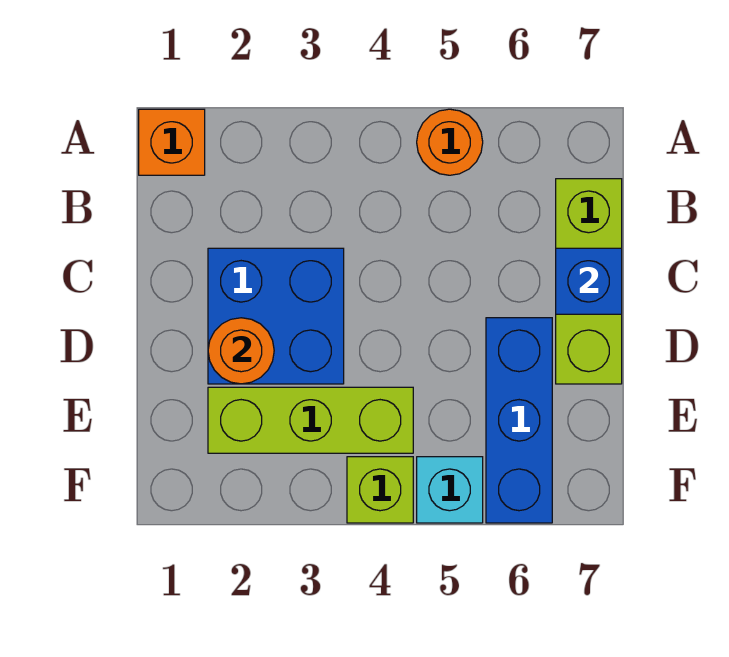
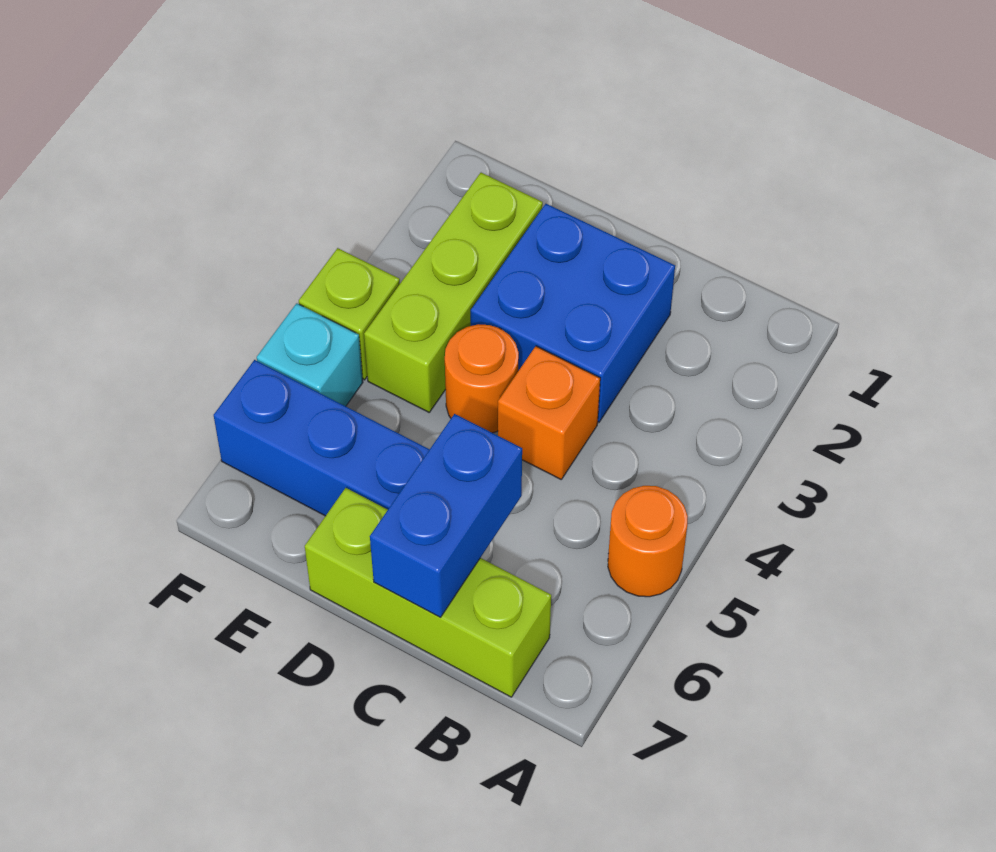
orange 1x1 brick [139,109,205,175] -> orange 1x1 brick moved to [498,346,600,479]
blue 1x1 brick [556,248,622,314] -> blue 1x2 brick [370,414,522,617]
orange 1x1 round brick [208,318,274,384] -> orange 1x1 round brick moved to [445,324,519,433]

